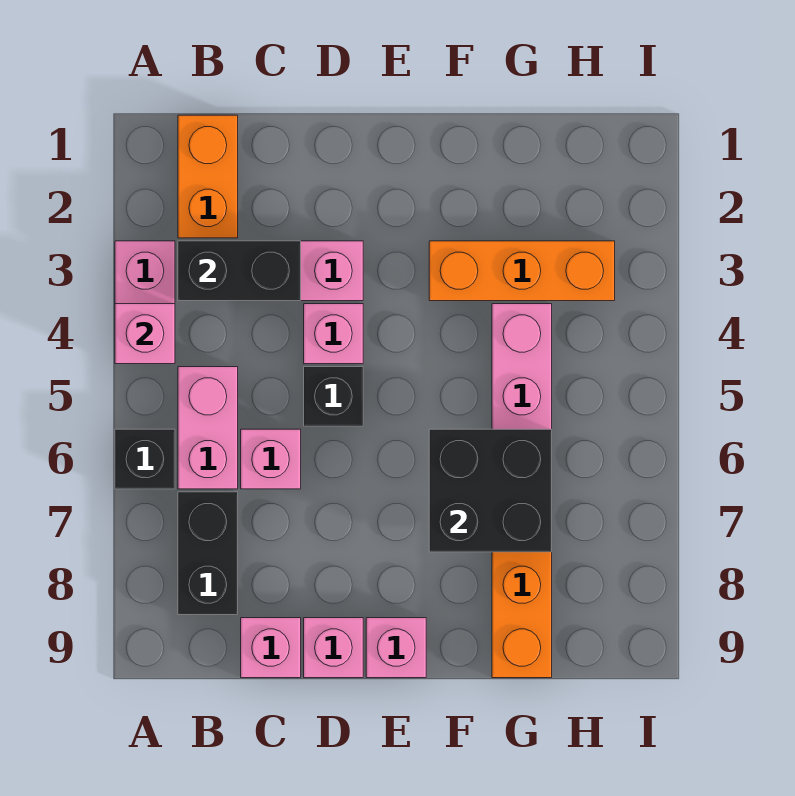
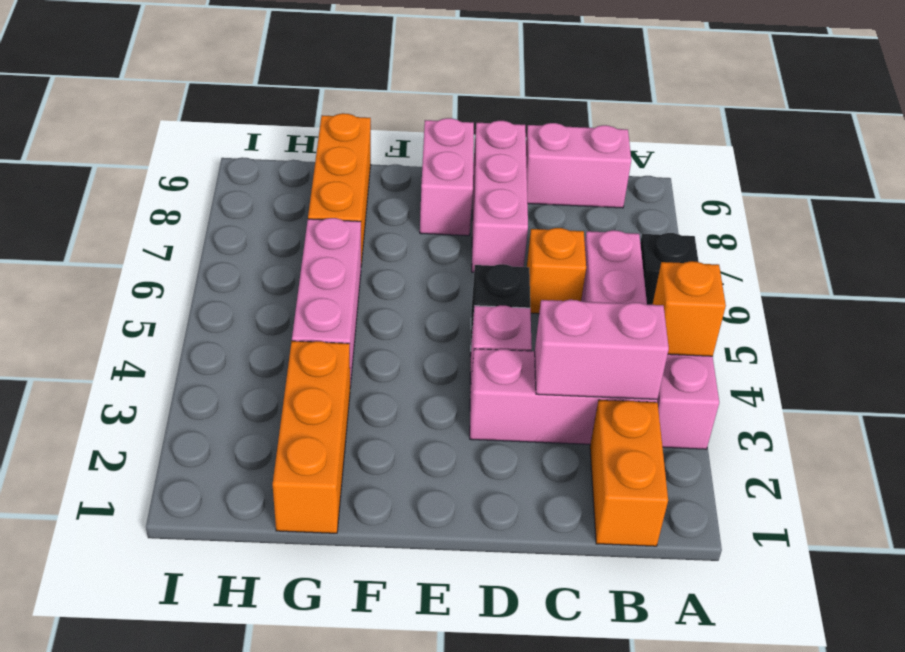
pink 1x1 brick [115,304,175,364] -> orange 1x1 brick [653,261,726,356]
black 1x2 brick [178,241,301,301] -> pink 1x2 brick [535,300,669,399]
black 1x2 brick [178,492,238,615] -> none
pink 1x1 brick [241,429,301,489] -> orange 1x1 brick [527,228,586,314]
pink 1x1 brick [241,618,301,678] -> pink 1x2 brick [526,123,631,208]
pink 1x1 brick [304,618,363,678] -> pink 1x3 brick [472,121,528,272]
pink 1x1 brick [366,618,426,678] -> pink 1x2 brick [420,118,474,236]
orange 1x3 brick [429,241,615,301] -> orange 1x3 brick turned to [273,341,350,533]
black 2x2 brick [429,429,552,552] -> none

